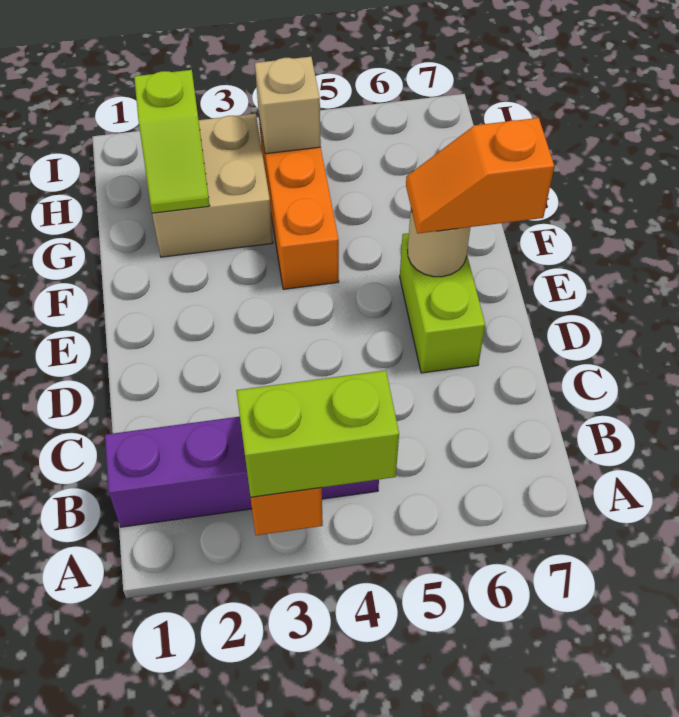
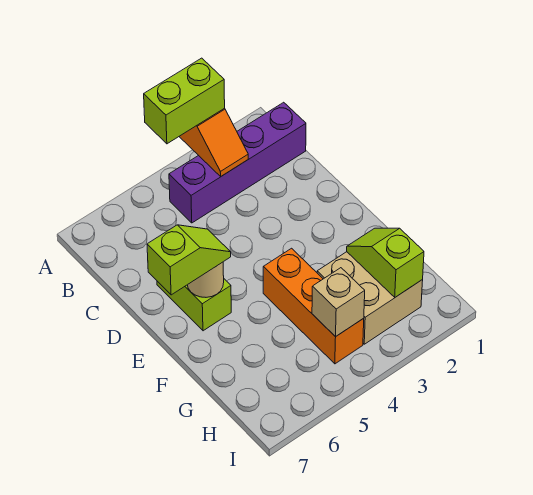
orange 1x2 slope [406,118,554,234] -> lime 1x2 slope [147,225,231,295]

